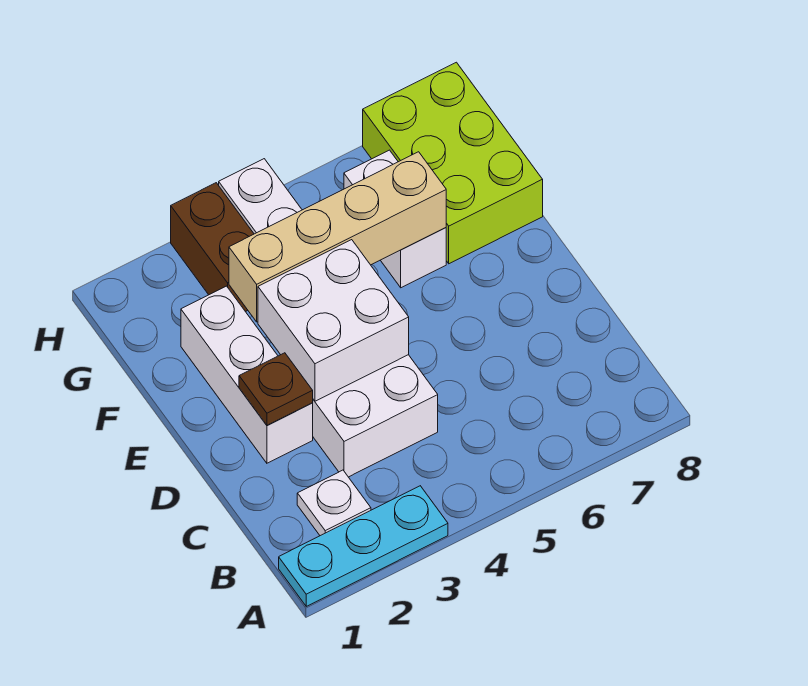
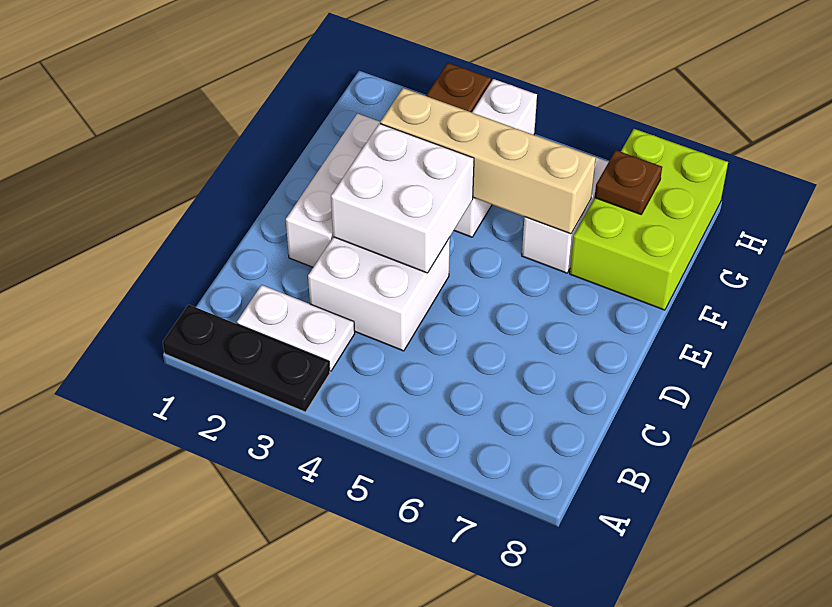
cyan 1x3 plate [279,486,448,606] -> black 1x3 plate [163,305,330,412]
white 1x1 plate [297,470,371,536] -> white 1x2 plate [237,285,355,371]
brown 1x1 plate [239,353,313,425] -> brown 1x1 plate moved to [595,150,662,214]

